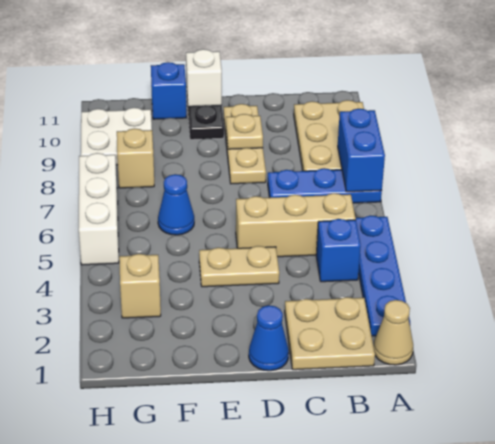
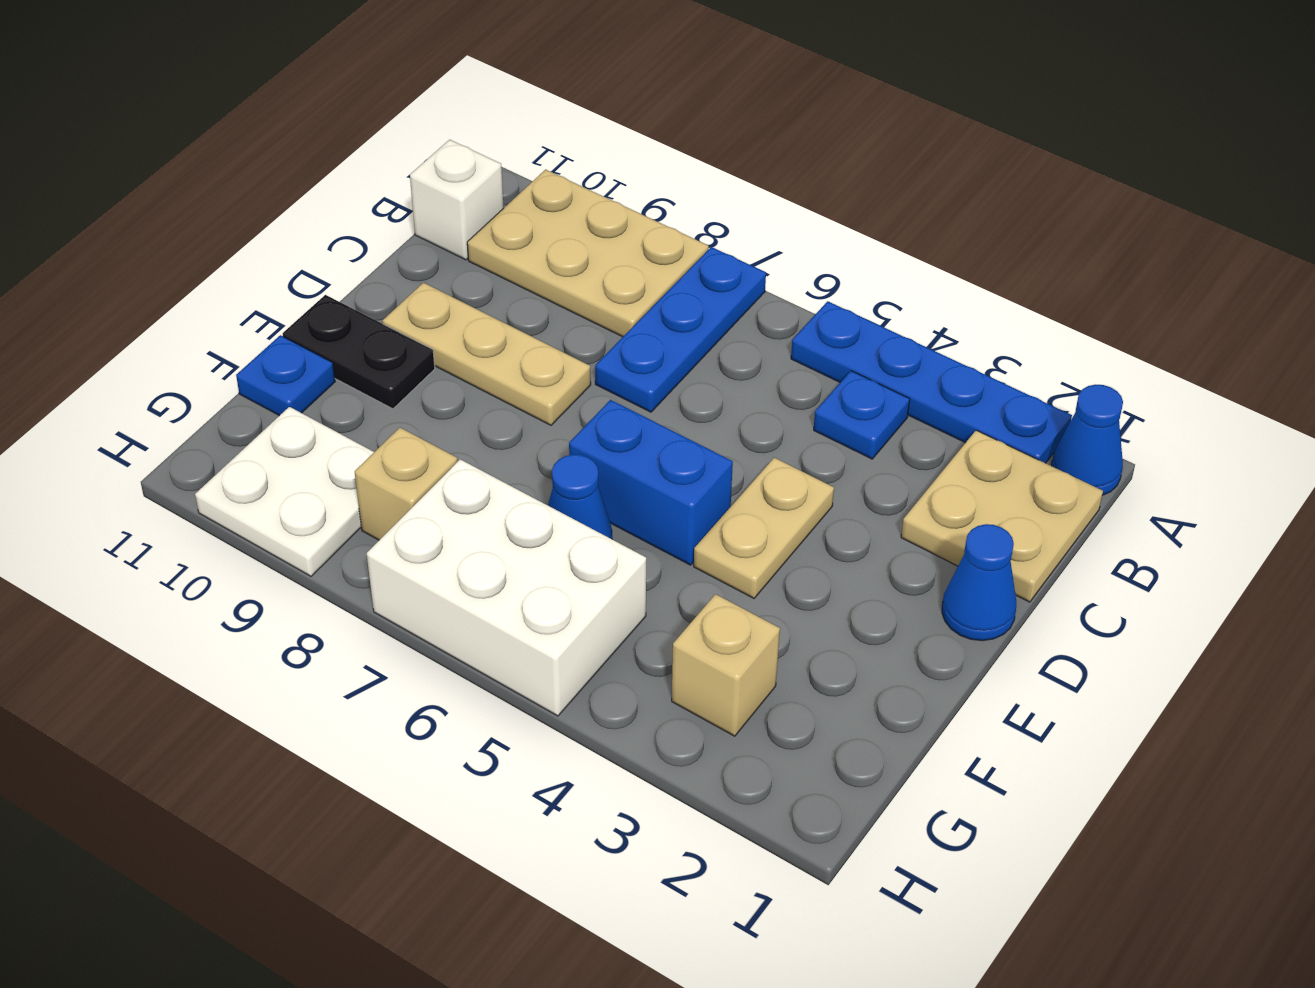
tan 1x1 cone [374,300,413,365] -> blue 1x1 cone [1052,385,1123,495]
blue 1x2 brick [338,108,385,192] -> blue 1x2 brick moved to [569,400,733,565]
blue 1x1 brick [316,219,361,282] -> blue 1x1 plate [814,371,910,459]
tan 1x3 brick [236,193,356,257] -> none
tan 1x1 plate [226,114,263,149] -> none
white 1x1 brick [186,49,222,107] -> white 1x1 brick moved to [410,140,504,260]
blue 1x1 brick [151,62,187,119] -> blue 1x1 plate [236,335,335,416]
white 1x3 brick [79,153,119,265] -> white 2x3 brick [367,459,646,716]

